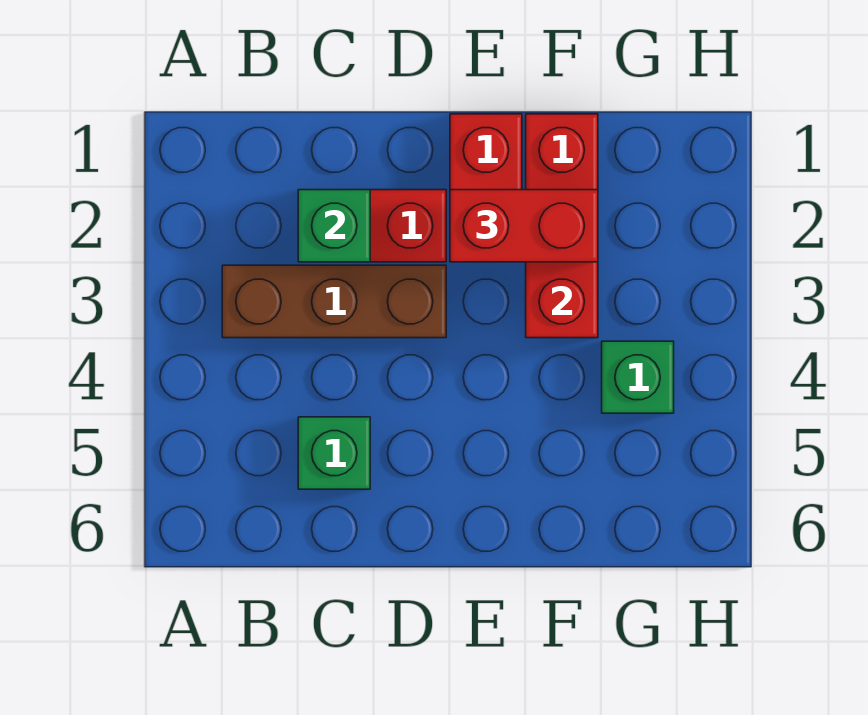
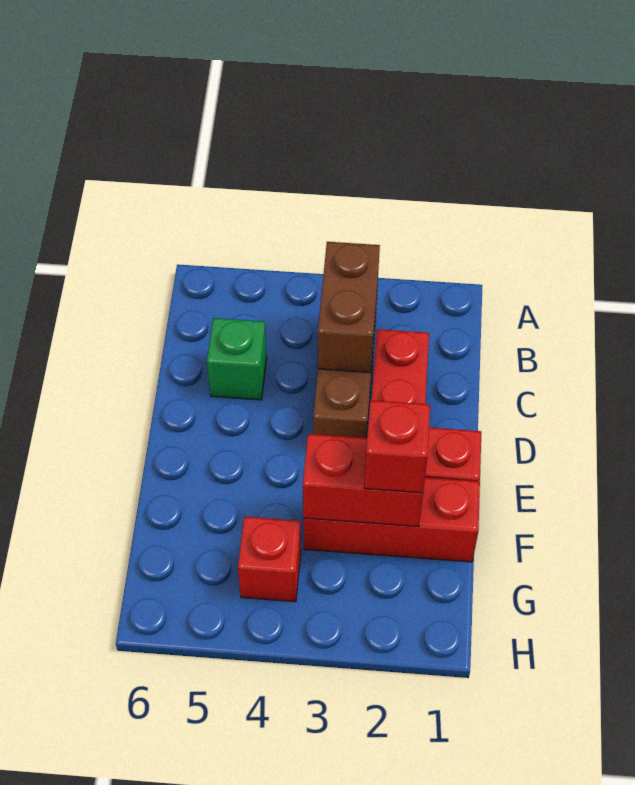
none -> brown 1x2 brick [318,242,380,373]
green 1x1 brick [298,190,370,262] -> none
red 1x2 brick [450,190,598,262] -> red 1x1 brick [364,400,430,493]
green 1x1 brick [602,341,674,413] -> red 1x1 brick [238,517,301,602]

